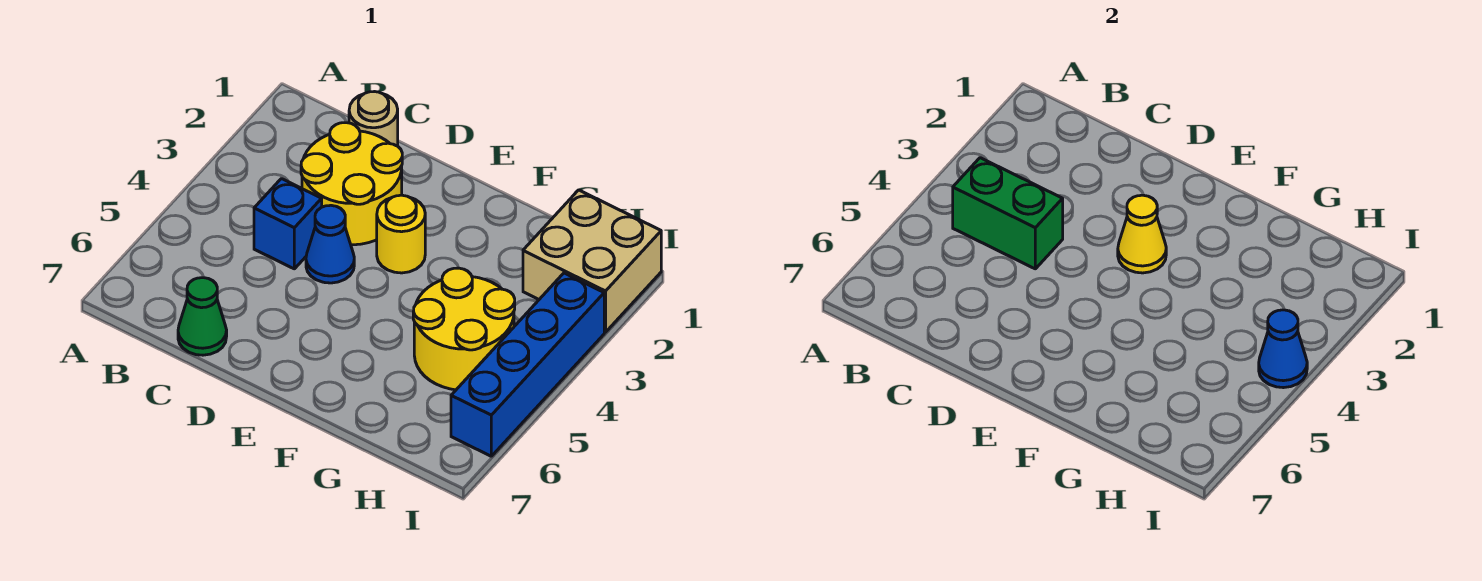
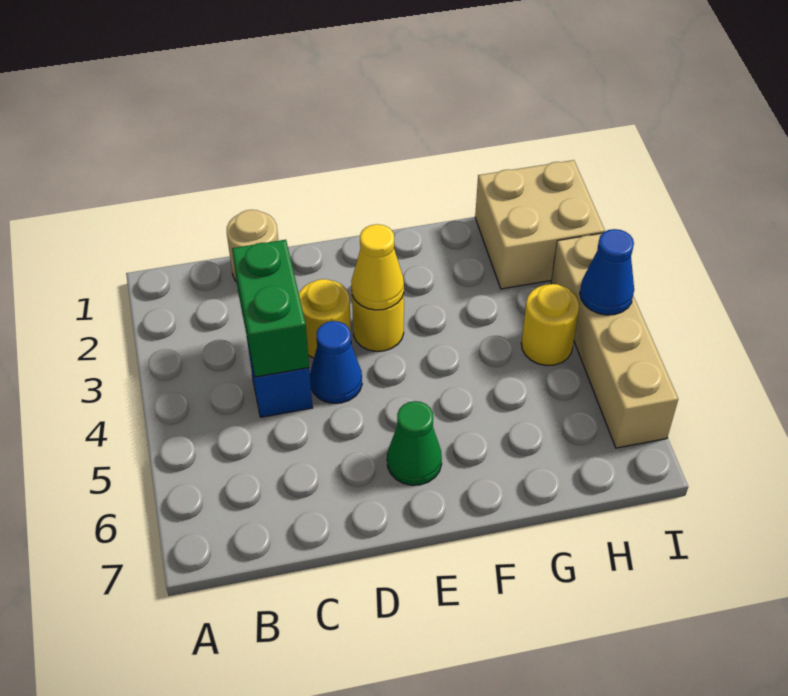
green 1x2 brick [953,158,1063,269] -> green 1x2 brick turned to [232,240,309,377]
yellow 2x2 round brick [301,123,402,245] -> yellow 1x1 round brick [299,279,351,358]
green 1x1 cone [178,278,227,355] -> green 1x1 cone moved to [387,401,442,485]
yellow 2x2 round brick [413,268,515,390] -> yellow 1x1 round brick [521,284,579,366]
blue 1x4 brick [451,273,604,456] -> tan 1x4 brick [551,233,678,448]

